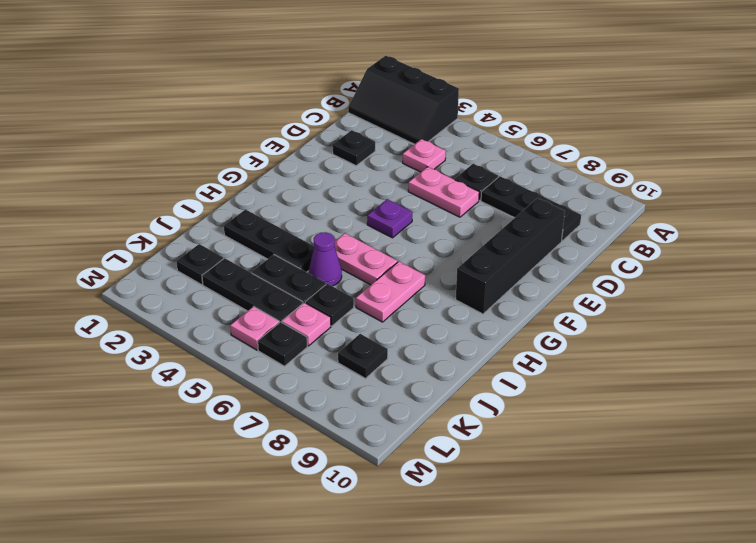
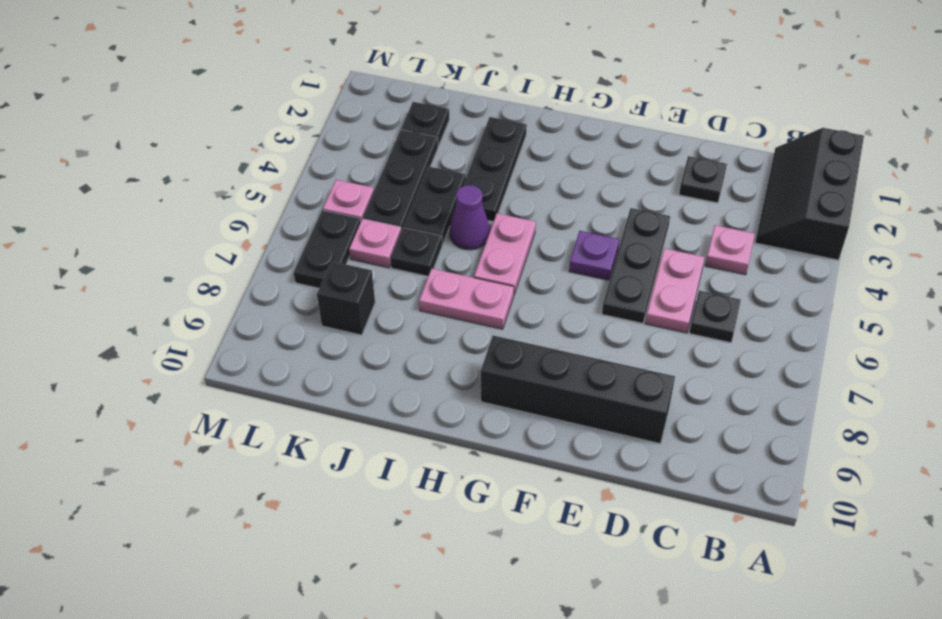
black 1x3 plate [481,176,581,241] -> black 1x3 plate moved to [602,208,670,323]
black 1x1 plate [338,334,388,379] -> black 1x1 brick [317,261,375,335]
black 1x1 plate [258,322,307,366] -> black 1x2 plate [294,210,361,288]

